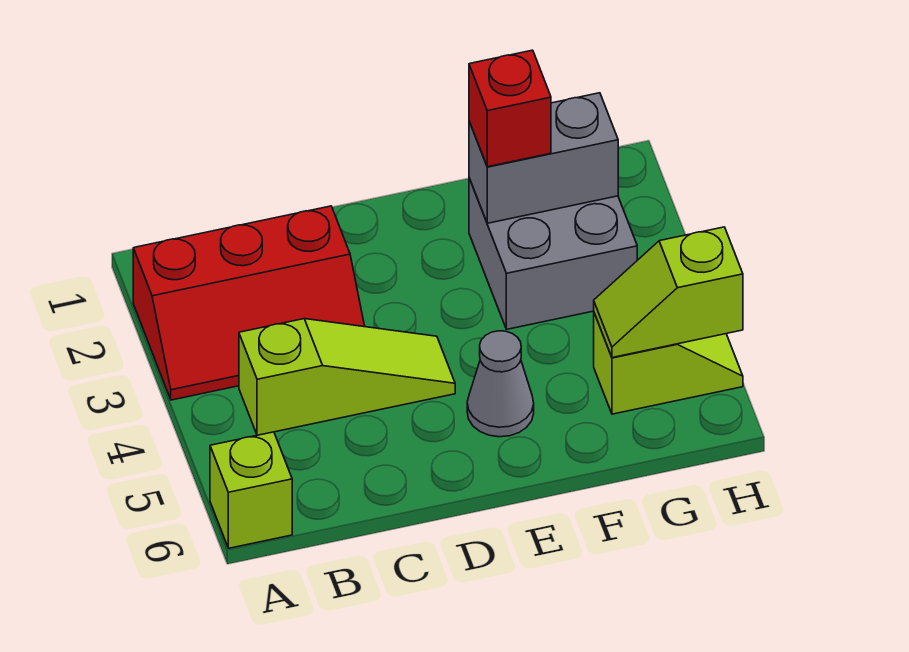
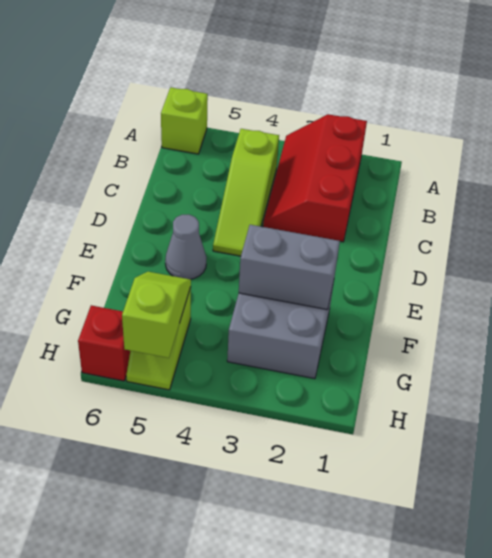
grey 1x2 brick [469,93,618,223] -> grey 1x2 brick turned to [239,225,340,310]
red 1x1 brick [469,50,551,167] -> red 1x1 brick moved to [78,305,130,381]

